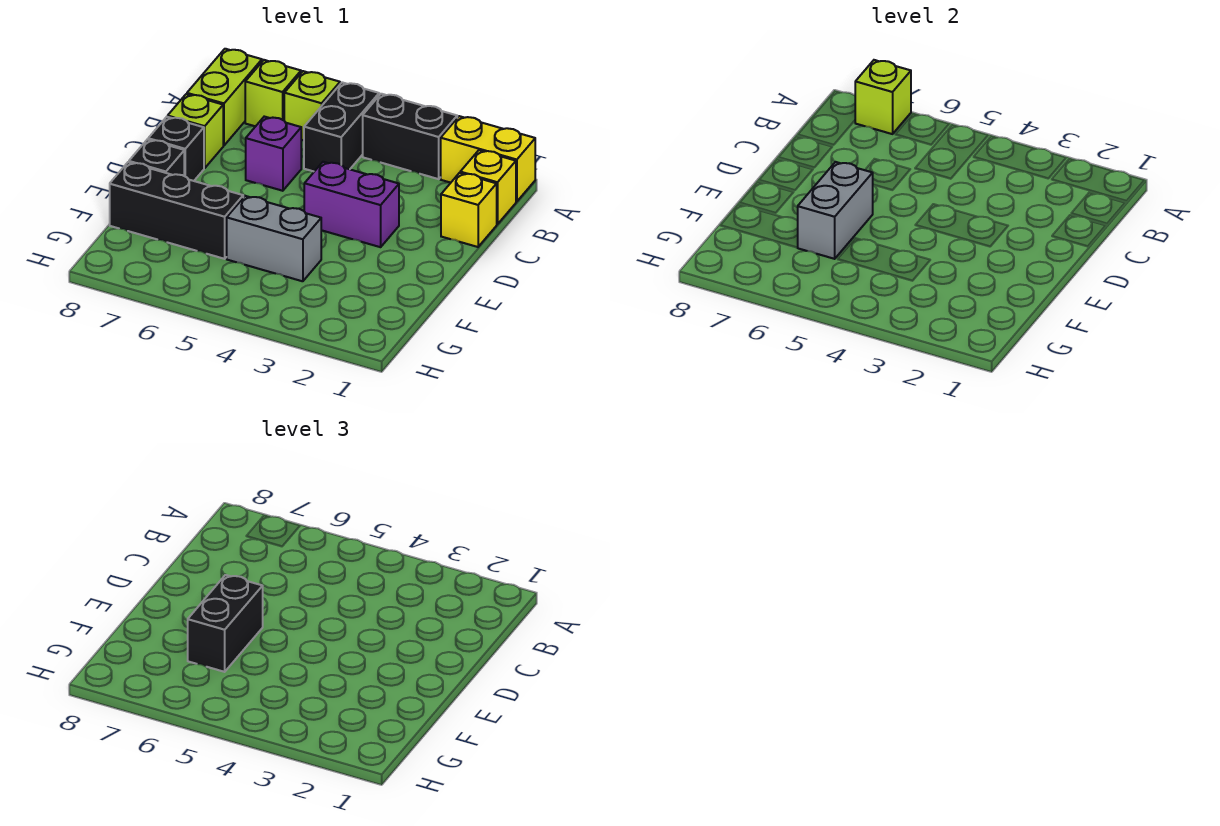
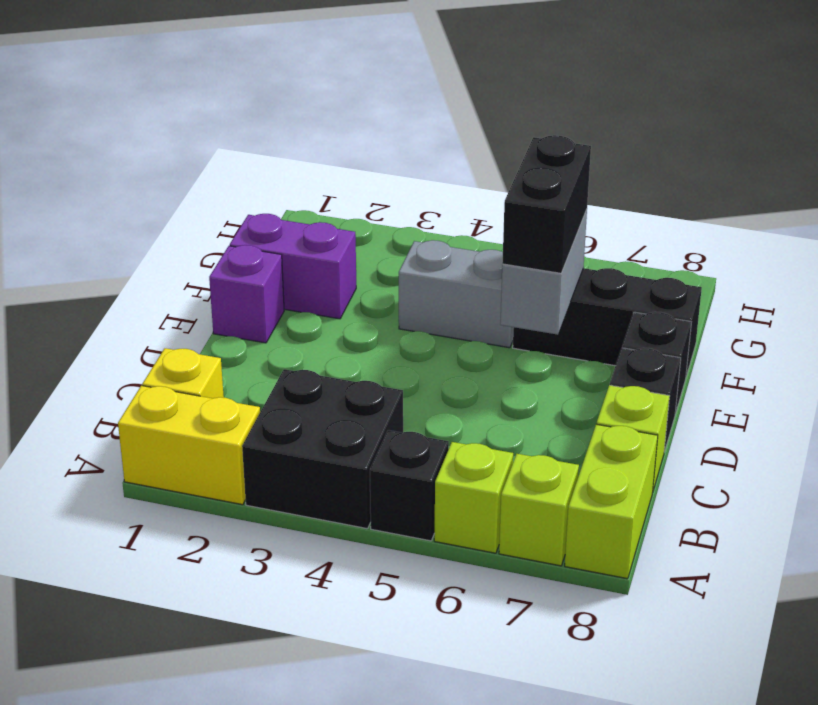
black 1x2 brick [363,94,457,179] -> black 2x2 brick [242,369,403,529]
black 1x2 brick [304,82,379,172] -> black 1x1 brick [370,430,449,541]
lime 1x1 brick [855,60,911,134] -> none
yellow 1x1 brick [441,173,497,247] -> none
purple 1x1 brick [246,117,301,191] -> purple 1x1 brick moved to [209,245,284,343]
purple 1x2 brick [304,162,399,247] -> purple 1x2 brick moved to [230,214,356,319]

